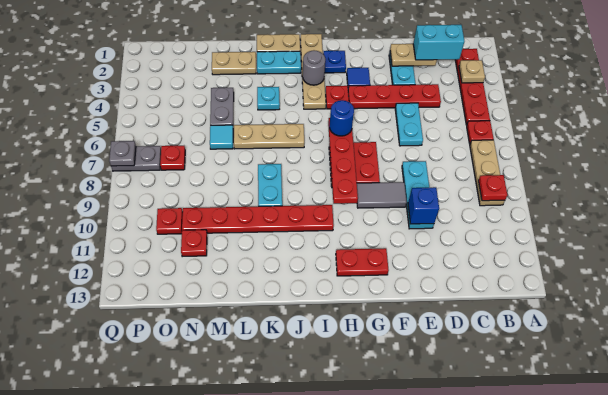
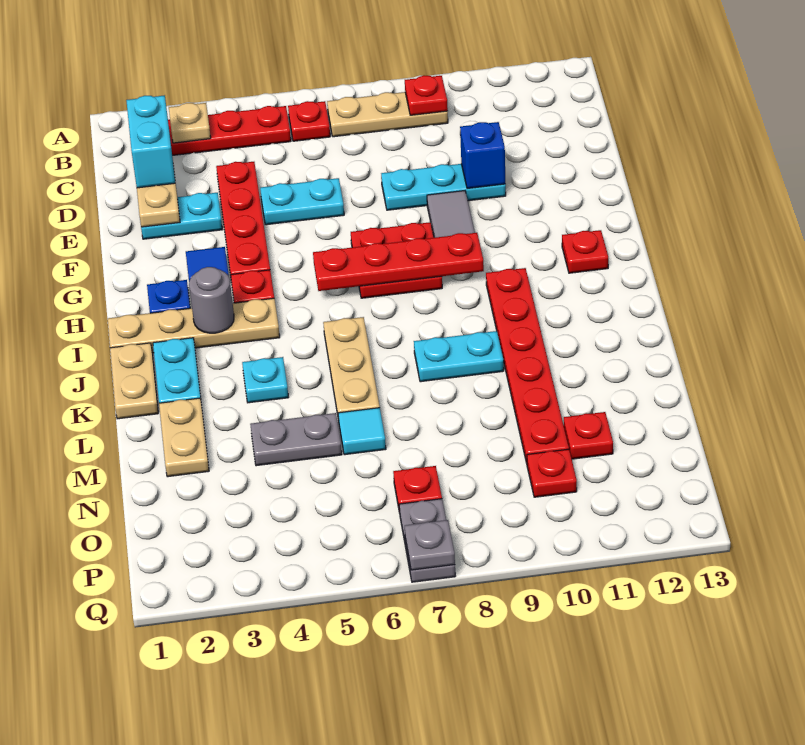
red 1x2 plate [336,248,389,276] -> red 1x1 plate [562,230,608,273]
blue 1x1 round brick [329,100,354,136] -> none

